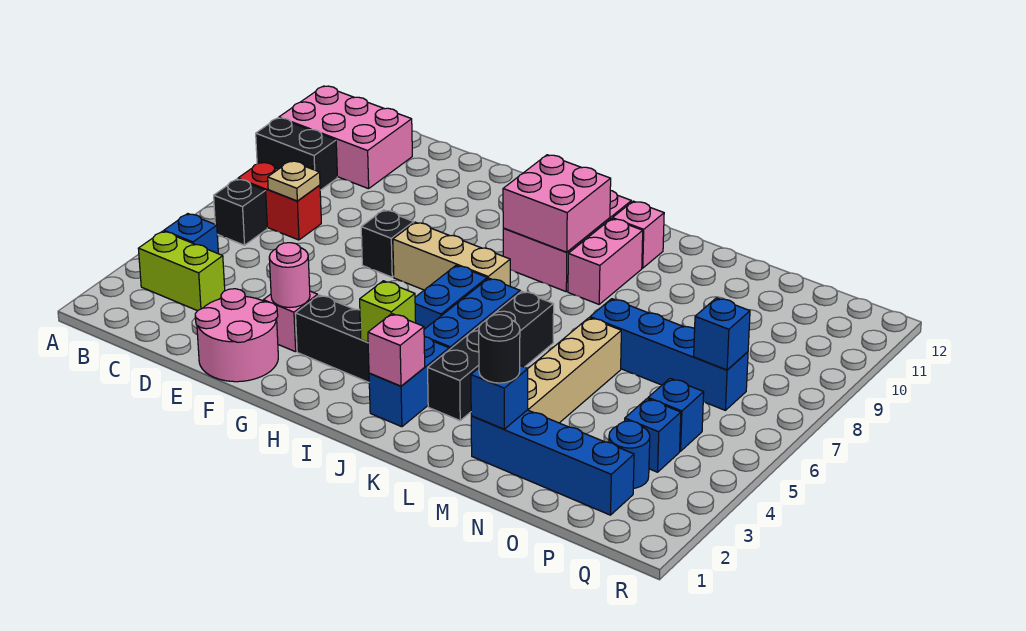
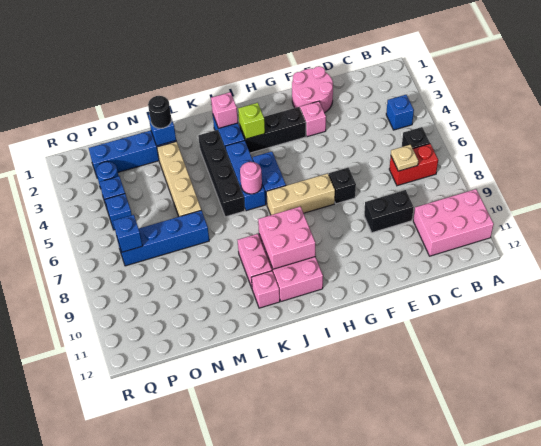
black 1x2 brick [256,118,337,190] -> black 1x2 brick moved to [364,190,414,233]
lime 1x2 brick [138,231,225,311] -> none
pink 1x1 round brick [269,243,310,308] -> pink 1x1 round brick moved to [240,162,262,194]

